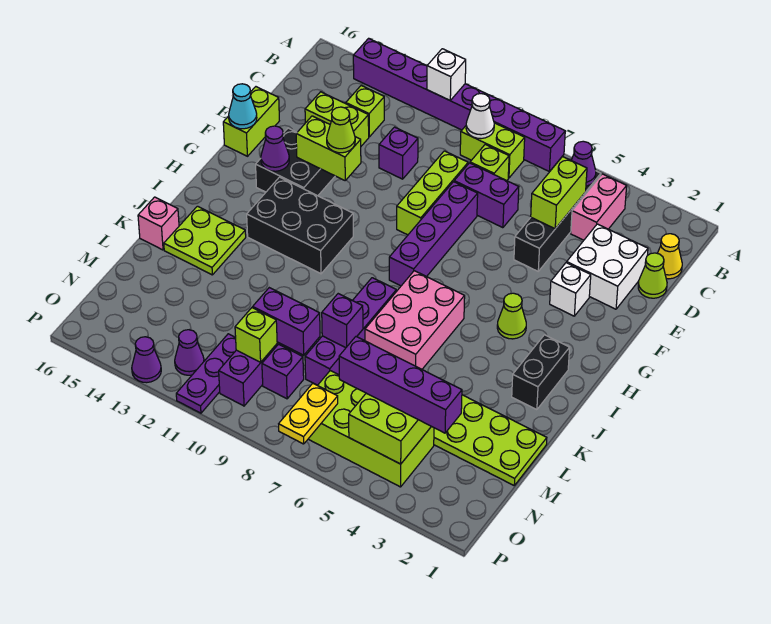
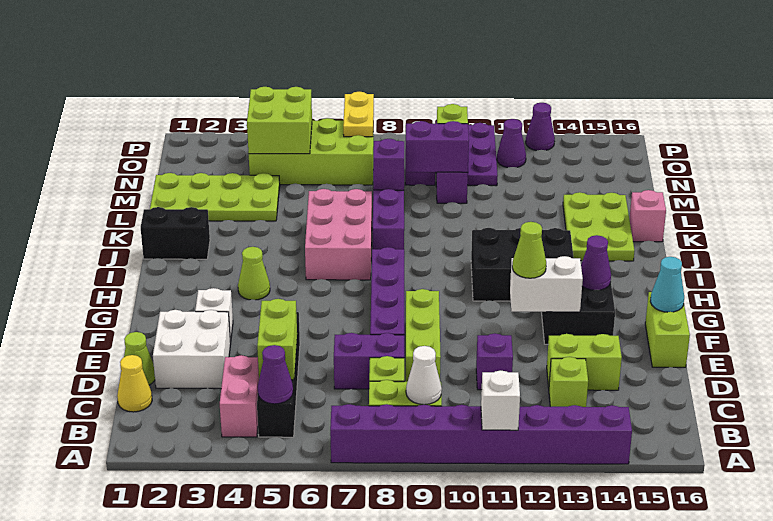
lime 1x2 brick [296,116,361,180] -> white 1x2 brick [510,256,583,312]
black 1x2 brick [512,335,570,410] -> black 1x2 brick turned to [141,207,210,259]
lime 2x2 plate [164,206,246,275] -> lime 2x3 plate [563,192,634,261]
purple 1x4 brick [339,337,462,433] -> none

